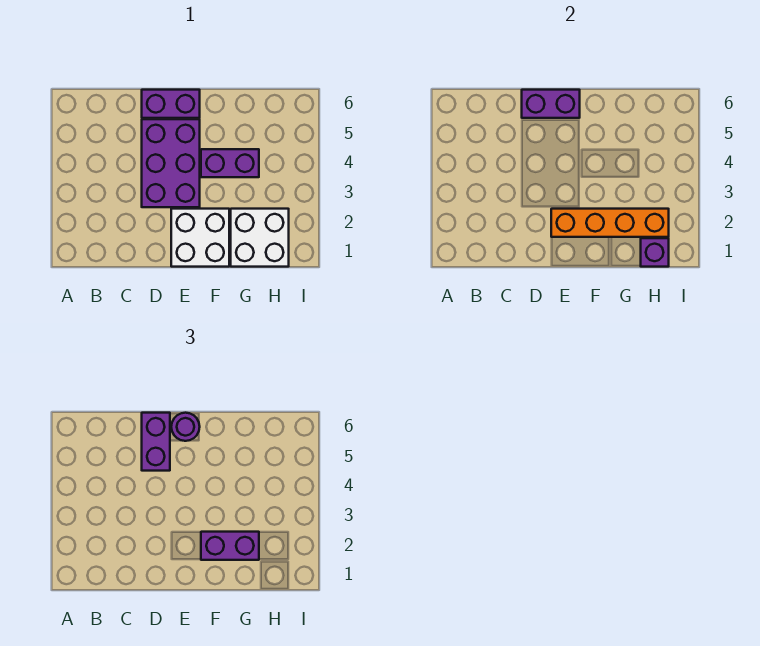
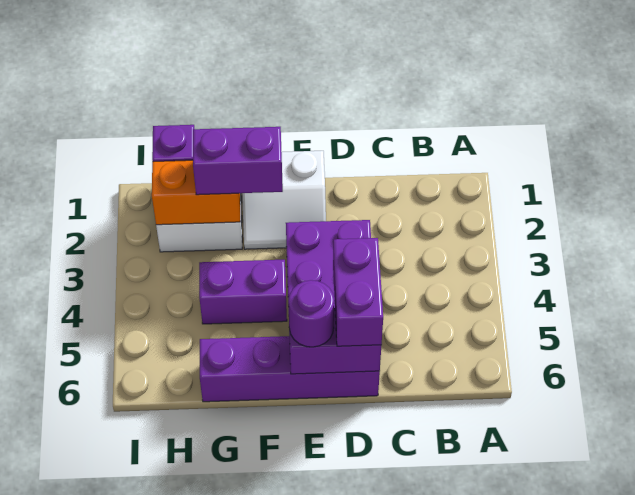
purple 1x2 brick [142,90,200,118] -> purple 1x4 brick [200,336,380,402]
white 2x2 brick [171,209,229,267] -> white 2x2 slope [242,151,326,249]
orange 1x4 brick [551,209,669,237] -> orange 1x2 brick [152,160,240,225]

